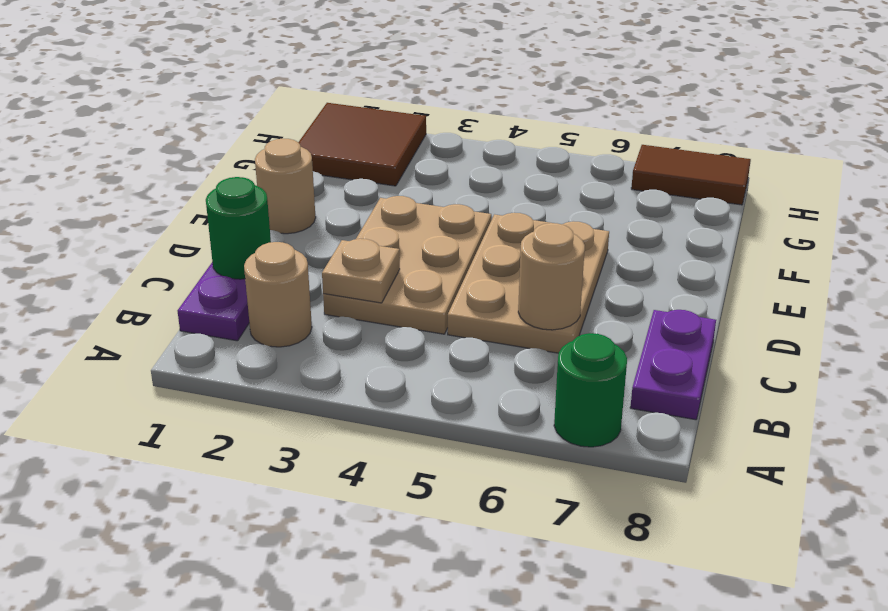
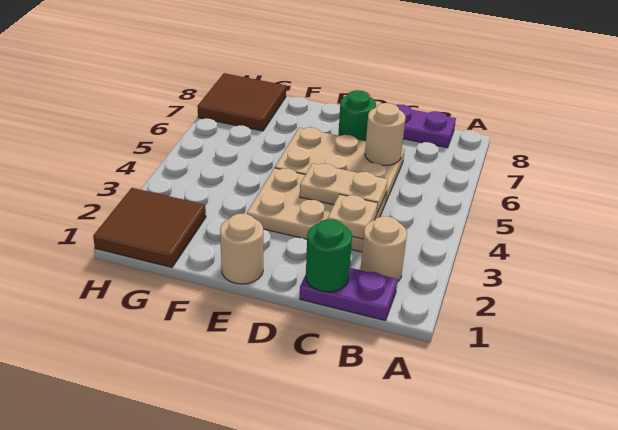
green 1x1 round brick [554,333,627,447] -> green 1x1 round brick moved to [338,90,376,141]
none -> tan 1x2 plate [300,163,388,213]
brown 1x2 tile [631,145,751,205] -> brown 2x2 tile [197,73,286,131]

